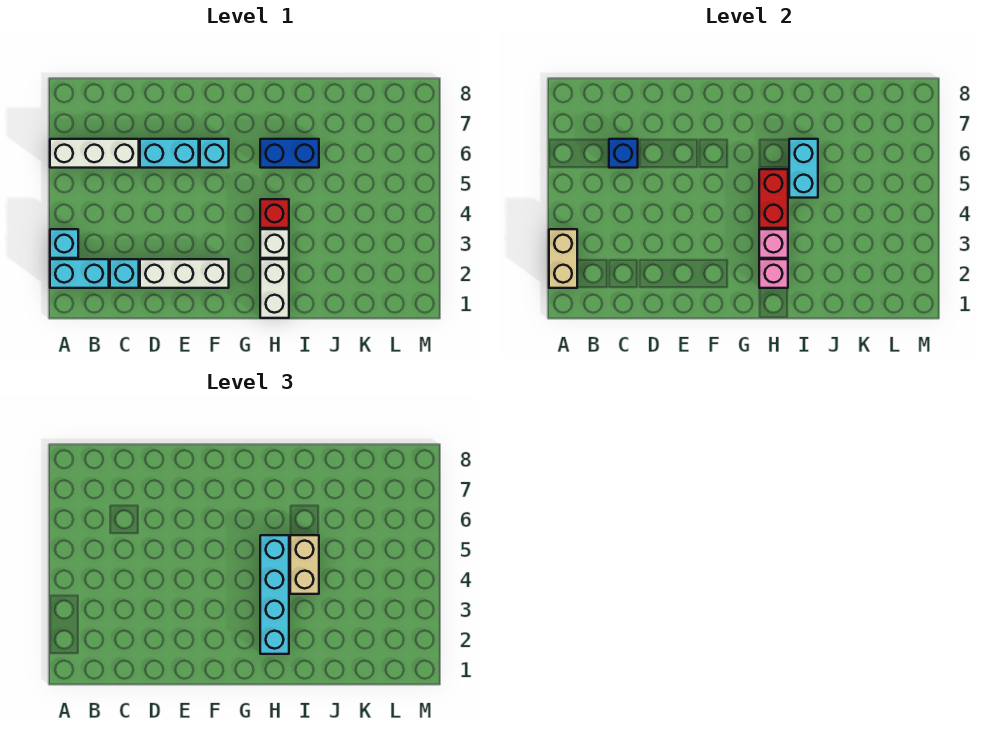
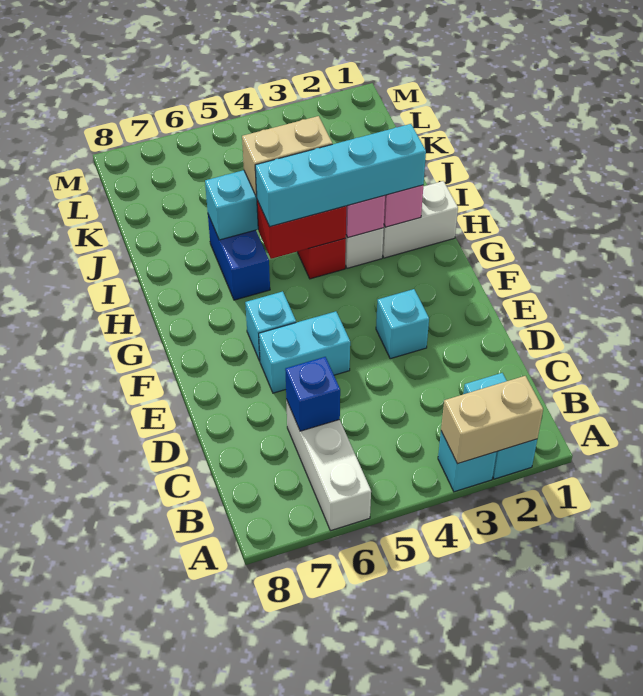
cyan 1x1 brick [110,259,139,288] -> cyan 1x1 brick moved to [376,289,429,359]
white 1x3 brick [140,259,229,288] -> none
cyan 1x2 brick [140,139,199,168] -> cyan 1x2 brick turned to [259,311,350,393]

